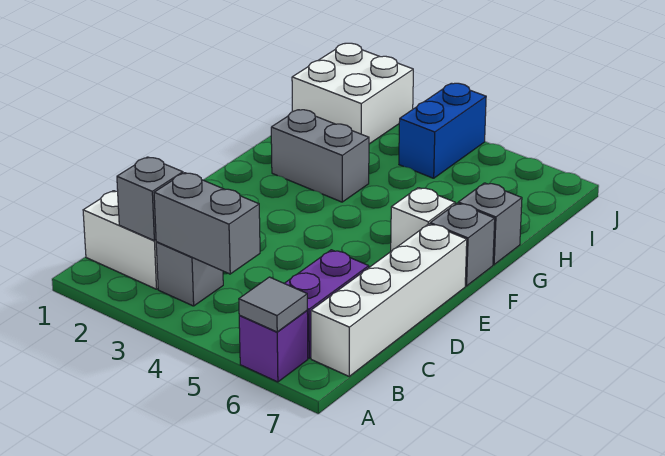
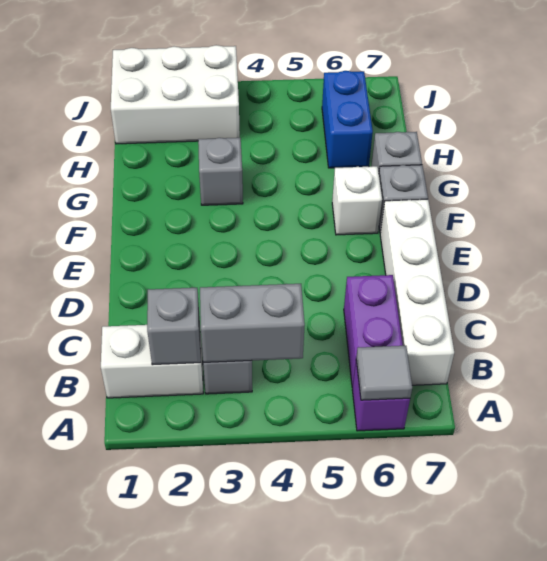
grey 1x2 brick [271,110,369,202] -> grey 1x1 brick [198,138,243,205]
white 2x2 brick [292,43,413,144] -> white 2x3 brick [111,45,240,144]
blue 1x2 brick [399,83,486,178] -> blue 1x2 brick moved to [322,71,373,168]

